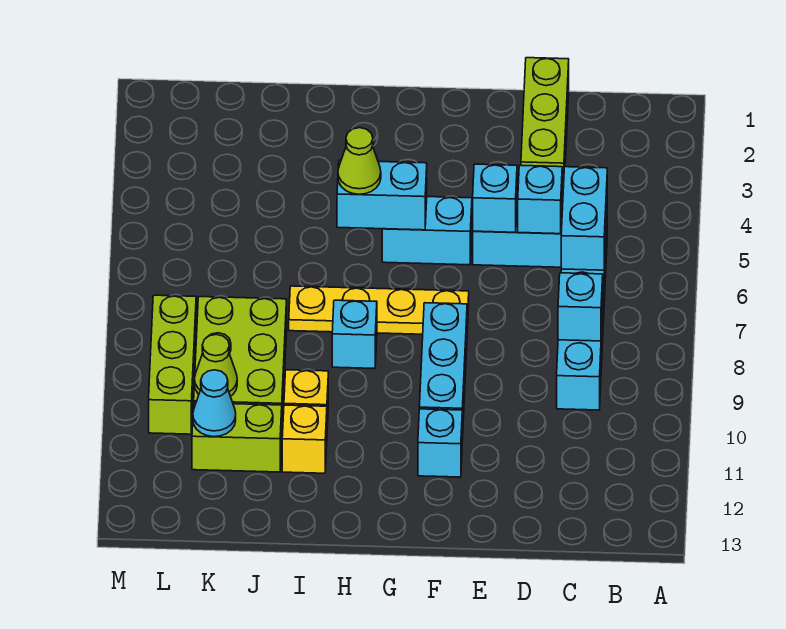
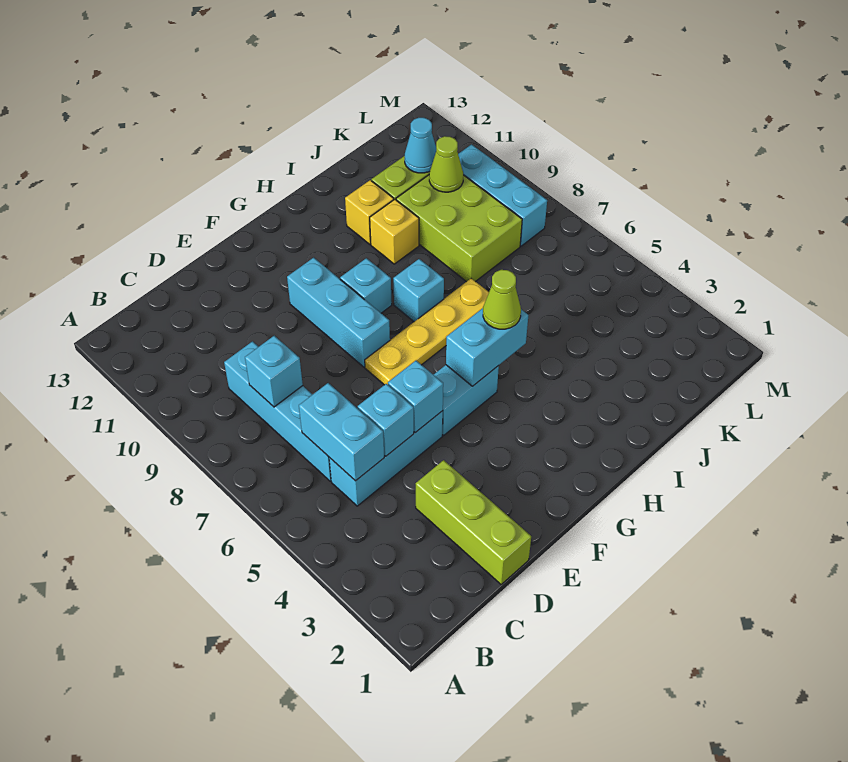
cyan 1x1 brick [418,409,462,477] -> cyan 1x1 brick moved to [340,258,392,313]
lime 1x3 brick [149,295,196,434] -> cyan 1x3 brick [458,144,547,246]

